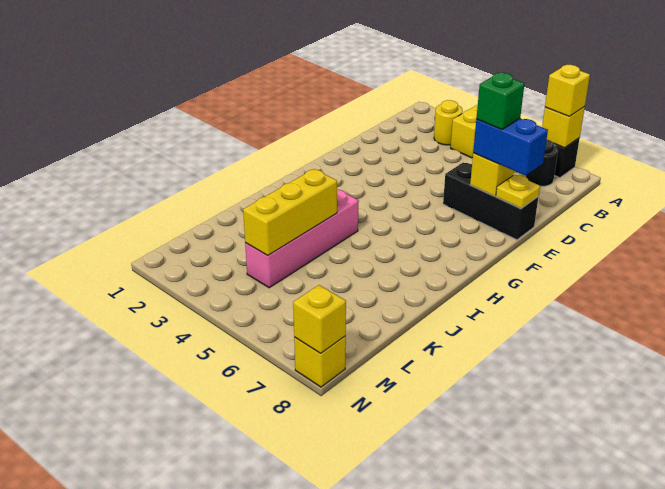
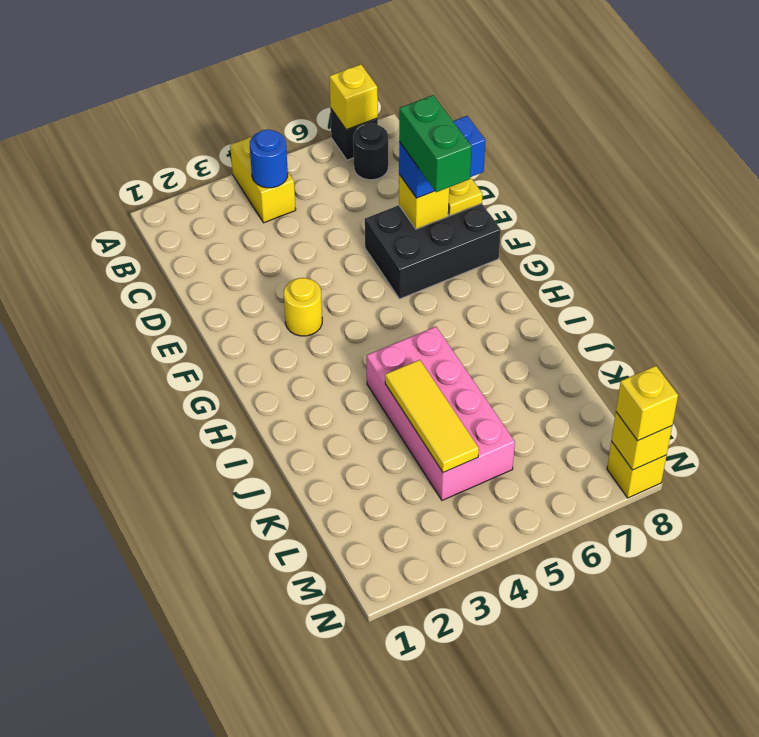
yellow 1x1 brick [545,65,590,116] -> yellow 1x1 brick moved to [616,366,678,441]
yellow 1x1 round brick [434,100,463,145] -> yellow 1x1 round brick moved to [284,278,322,336]
none -> blue 1x1 round brick [250,129,288,188]
black 1x3 brick [443,163,538,240] -> black 2x3 brick [365,203,501,299]
green 1x1 brick [476,73,524,130] -> green 1x2 brick [399,95,472,192]
pink 1x4 brick [245,190,359,288] -> pink 2x4 brick [367,327,515,500]
yellow 1x3 brick [243,169,337,255] -> yellow 1x3 tile [385,360,479,473]

